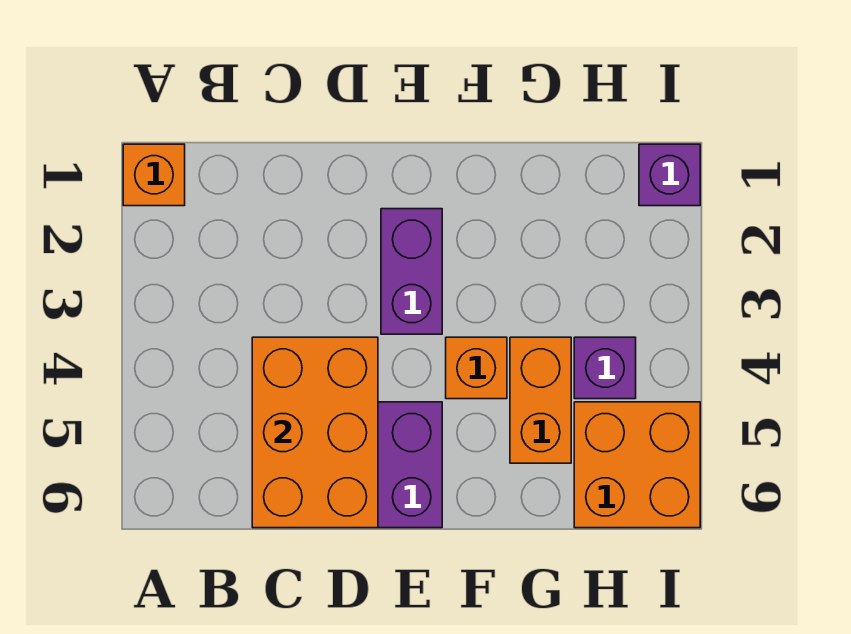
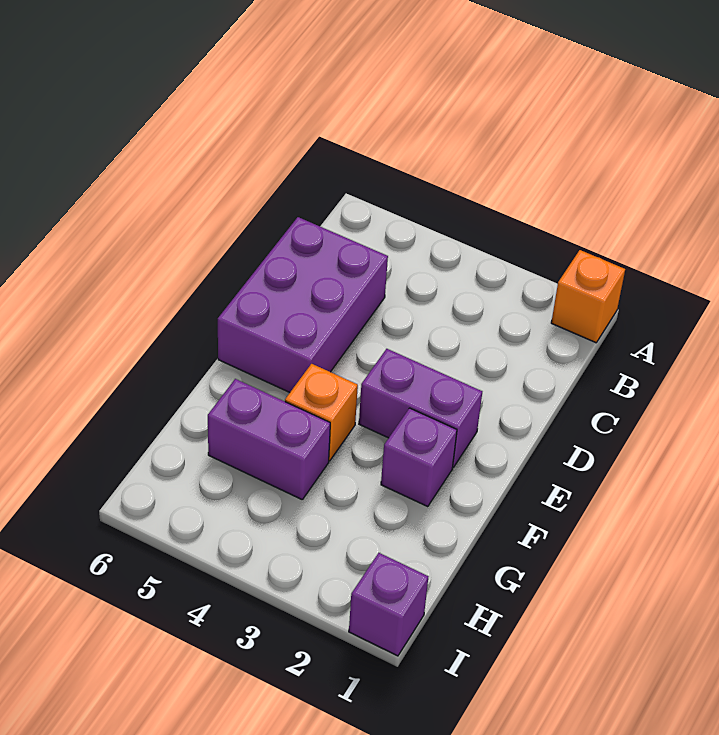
orange 2x3 brick [252,337,378,528] -> none
orange 1x2 brick [510,337,571,463] -> purple 1x2 brick [208,379,330,499]
purple 1x1 brick [574,337,636,399] -> purple 1x1 brick moved to [381,408,457,507]
orange 2x2 brick [574,402,700,528] -> none

